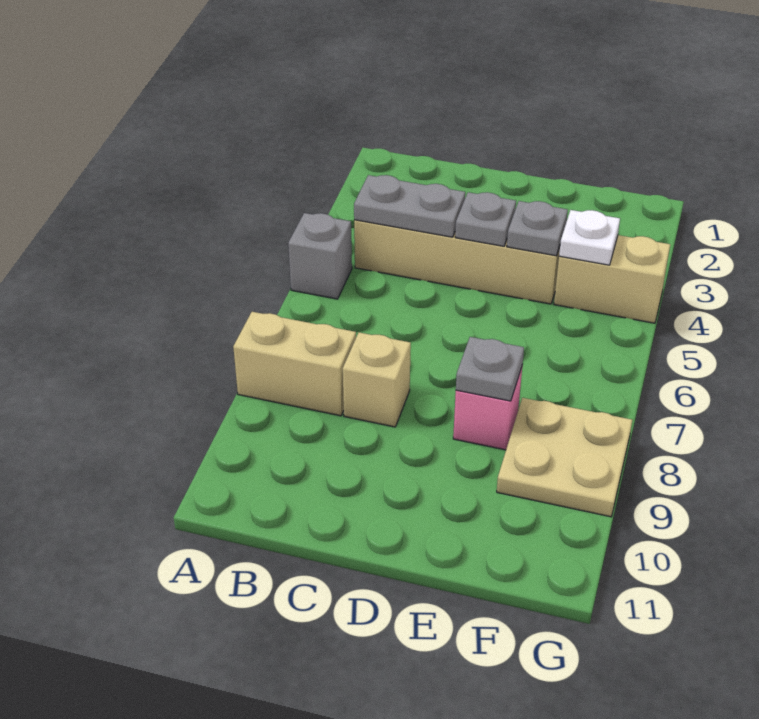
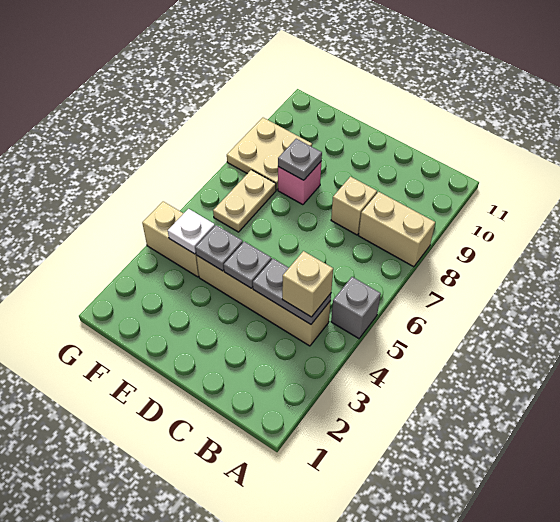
none -> tan 1x1 brick [282,251,333,317]
none -> tan 1x2 plate [213,170,276,232]

